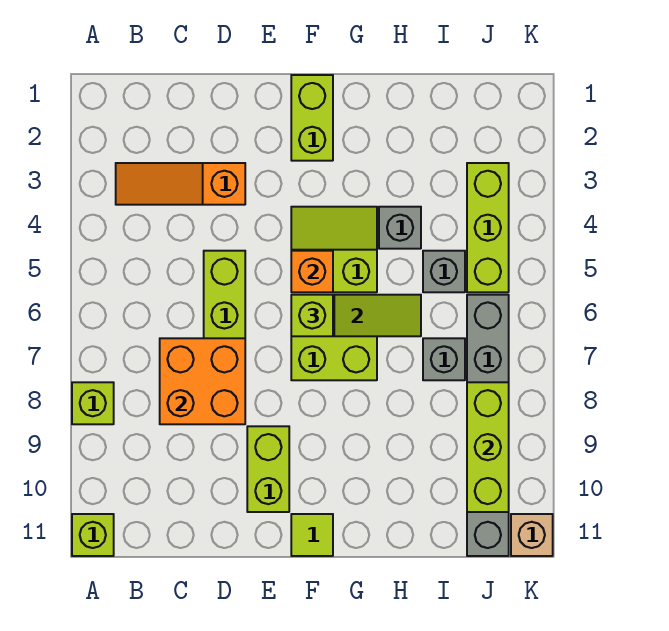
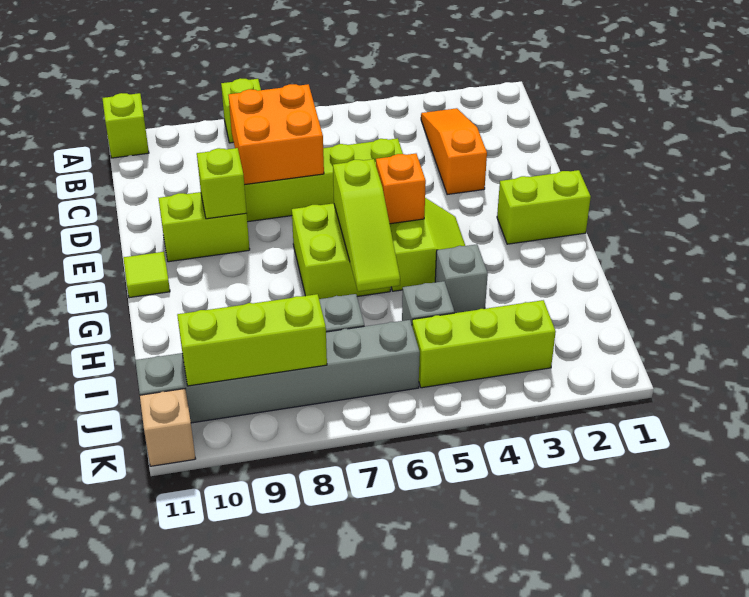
lime 1x1 brick [291,295,333,336] -> lime 1x1 brick moved to [197,148,247,219]

